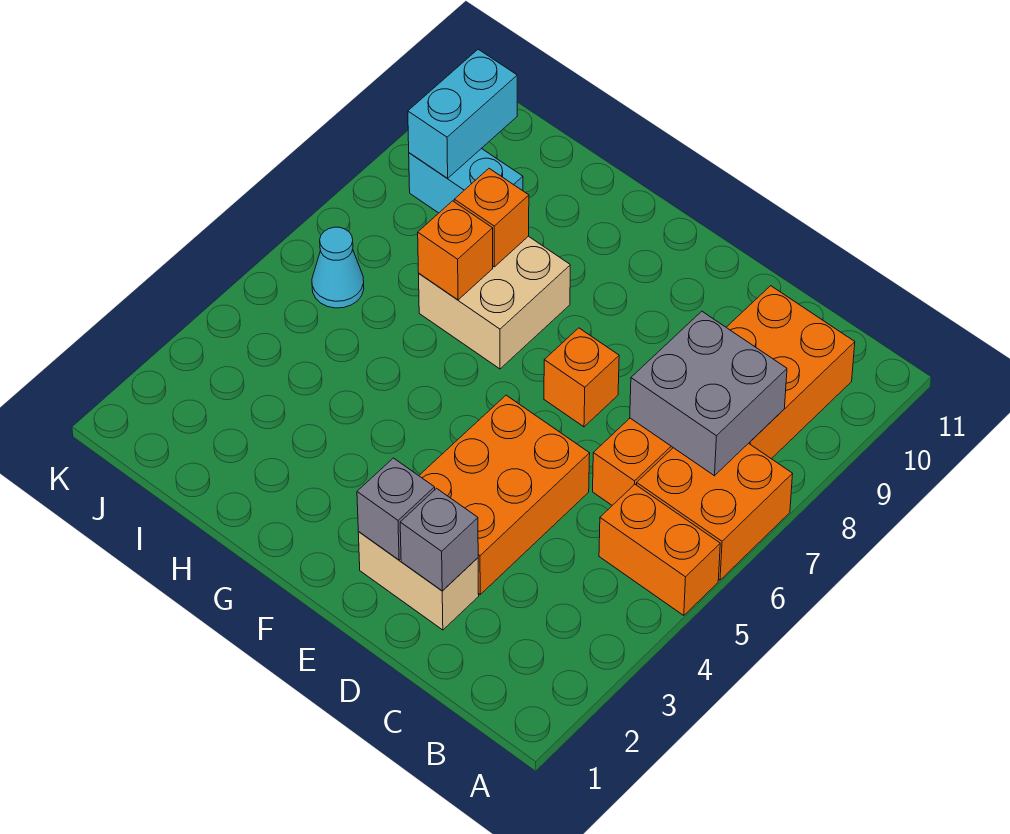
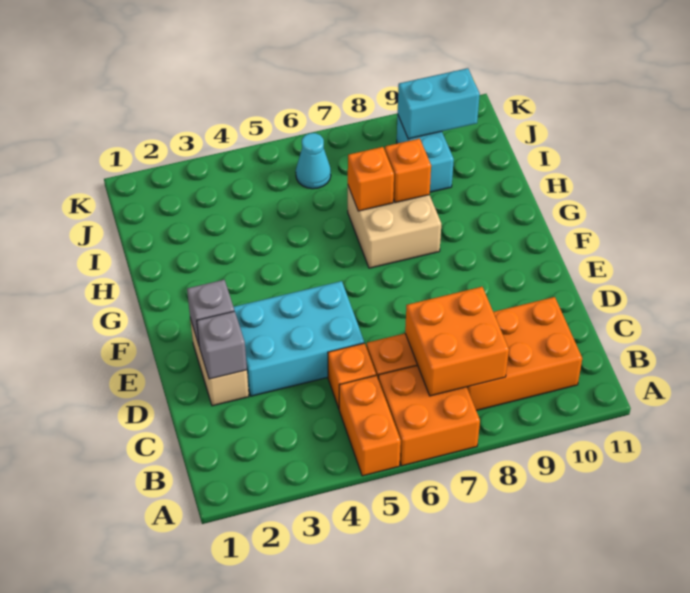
grey 2x2 brick [630,311,787,476] -> orange 2x2 brick [405,287,509,396]
orange 2x3 brick [419,395,590,594] -> cyan 2x3 brick [234,281,364,396]
orange 1x1 brick [544,328,619,427] -> orange 1x1 brick moved to [328,343,376,409]

